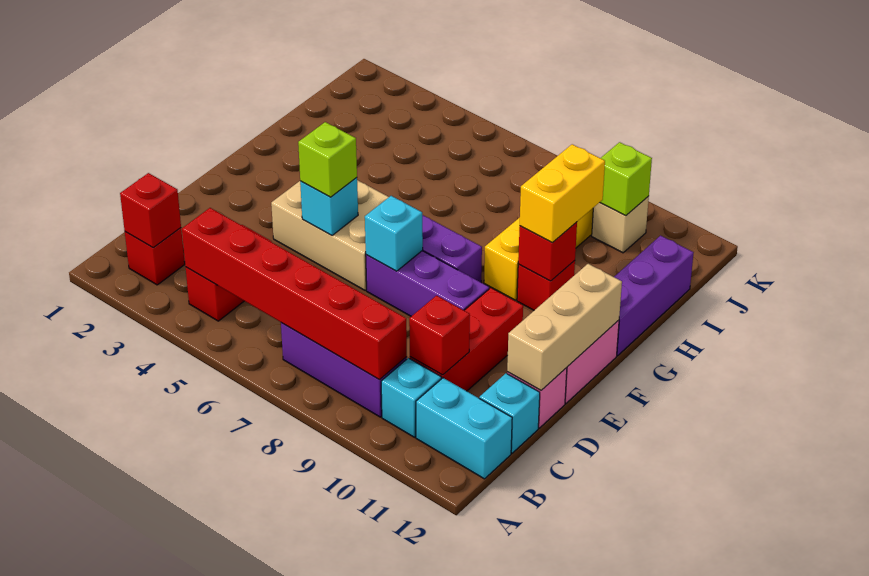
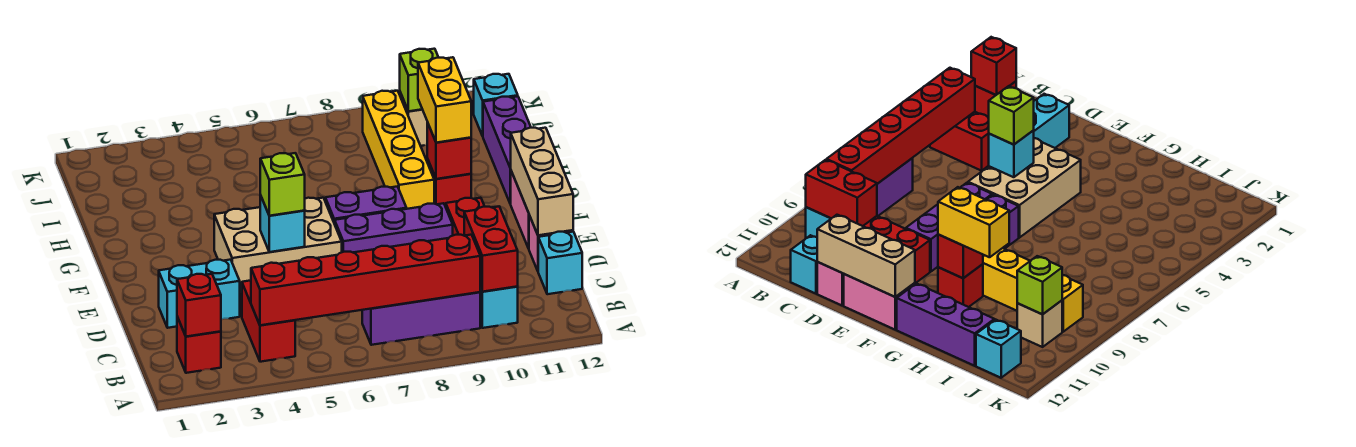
cyan 1x2 brick [416,378,512,479] -> cyan 1x2 brick moved to [159,260,240,328]
red 1x1 brick [409,296,470,375] -> red 1x2 brick [464,206,518,292]
cyan 1x1 brick [365,196,423,271] -> cyan 1x1 brick moved to [474,74,518,136]

